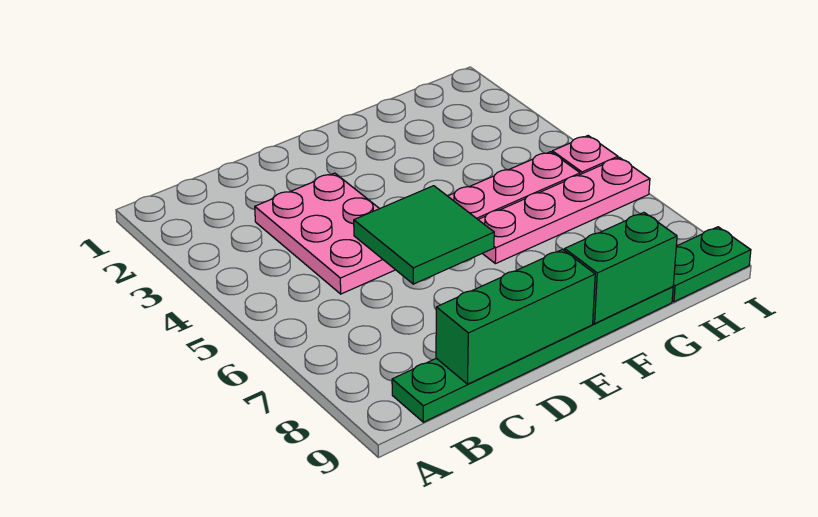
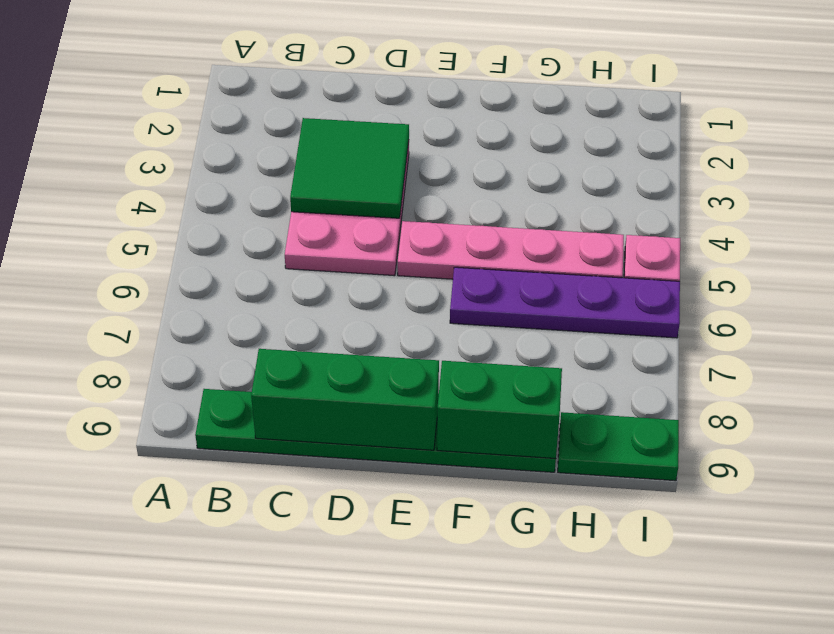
green 2x2 tile [354,186,494,284] -> green 2x2 tile moved to [290,118,409,218]
pink 1x4 plate [478,157,650,264] -> purple 1x4 plate [450,267,680,338]

